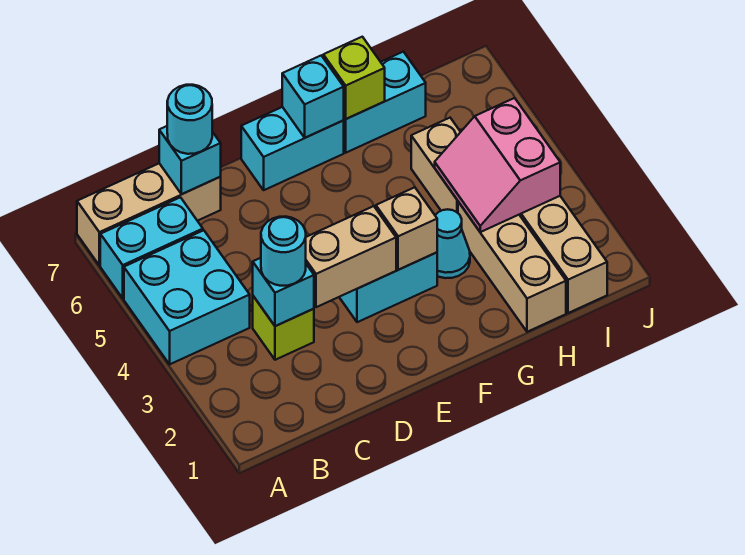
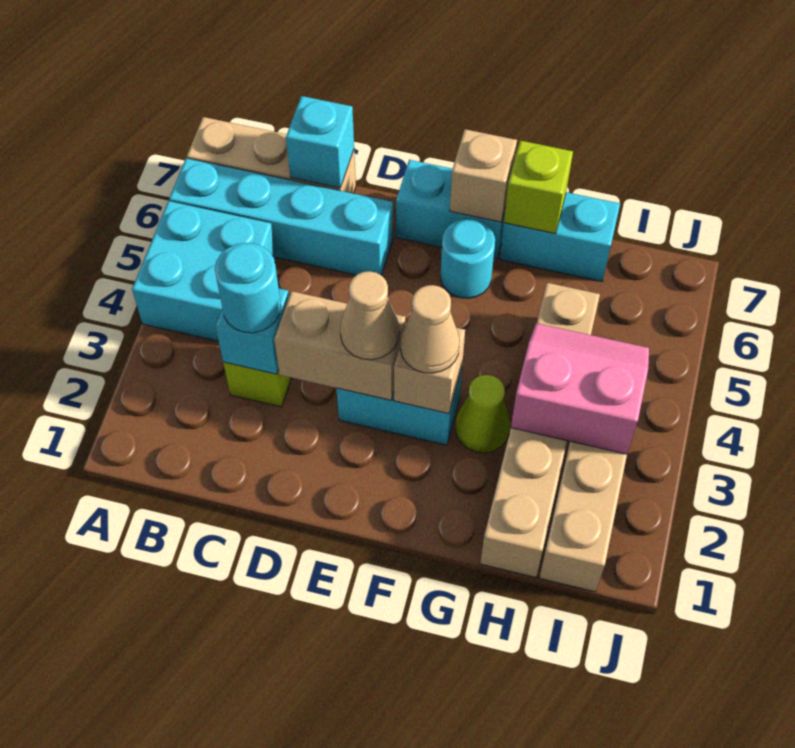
cyan 1x2 brick [100,197,203,298] -> cyan 1x4 brick [169,158,393,276]
cyan 1x1 round brick [167,85,212,154] -> cyan 1x1 round brick moved to [440,219,495,298]
none -> tan 1x1 cone [340,271,399,360]
none -> tan 1x1 cone [400,285,460,373]
cyan 1x1 brick [282,56,344,138] -> tan 1x1 brick [450,129,517,222]
cyan 1x1 cone [435,209,470,278] -> lime 1x1 cone [456,375,510,453]
pink 2x2 slope [435,98,560,232] -> pink 2x2 slope turned to [511,323,649,454]

